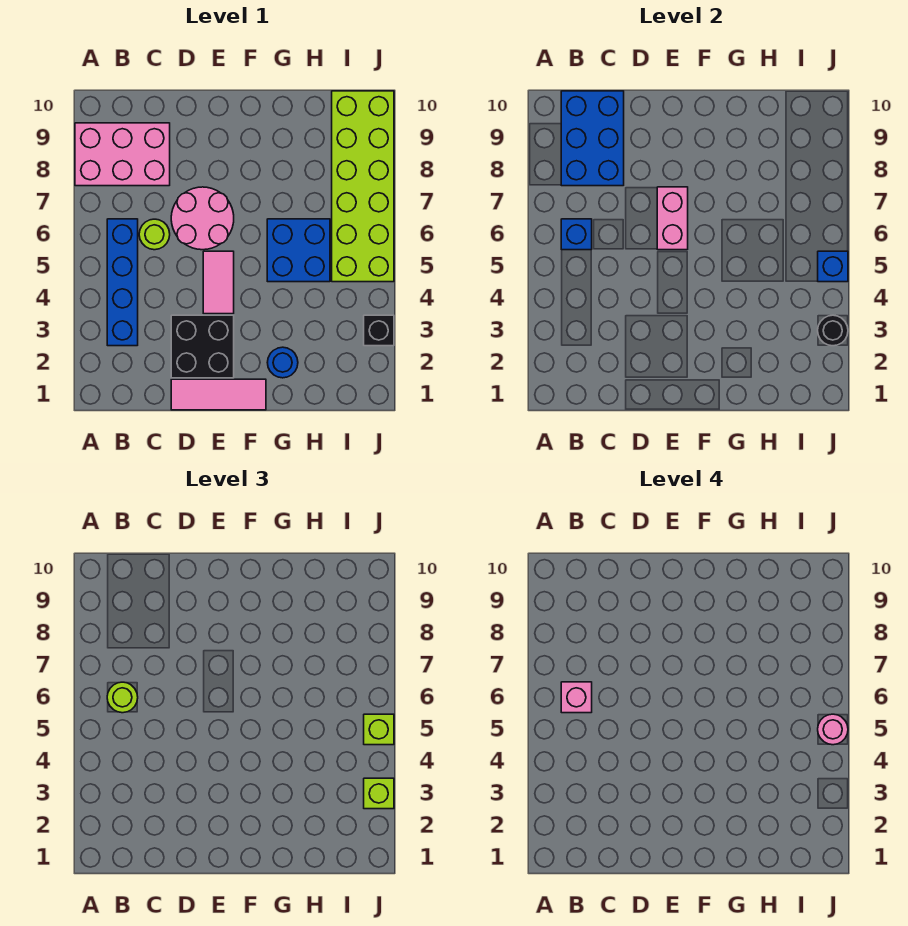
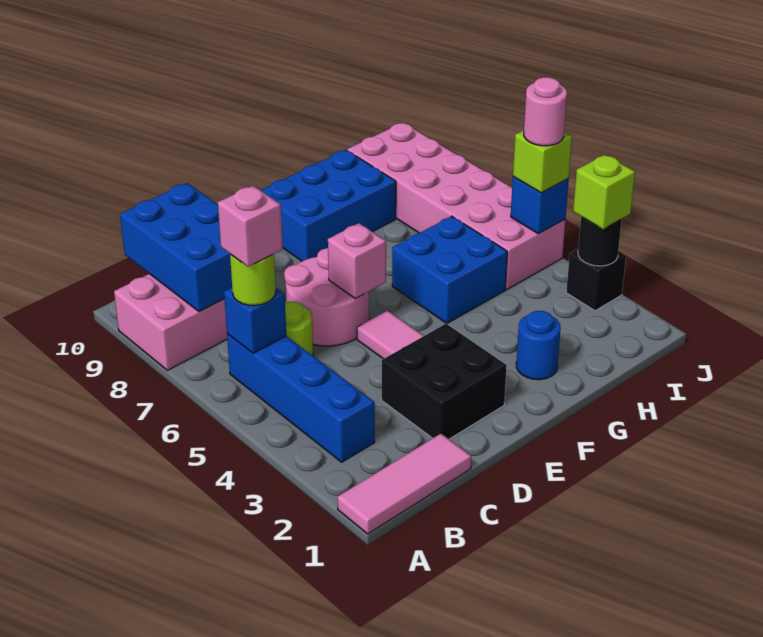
pink 1x3 tile [171,379,266,410] -> pink 1x3 tile moved to [338,434,471,534]
pink 1x2 brick [657,187,688,250] -> pink 1x1 brick [328,223,386,299]
none -> blue 2x3 brick [261,150,396,261]
lime 2x6 brick [332,91,394,282] -> pink 2x6 brick [347,123,565,289]

